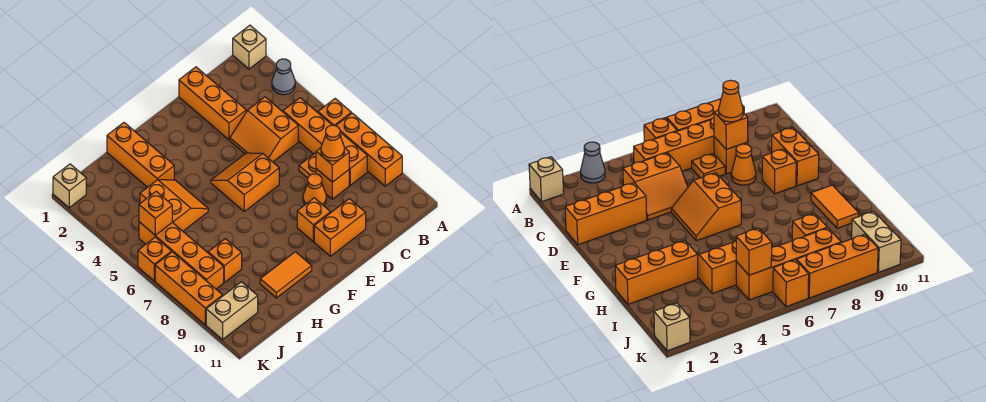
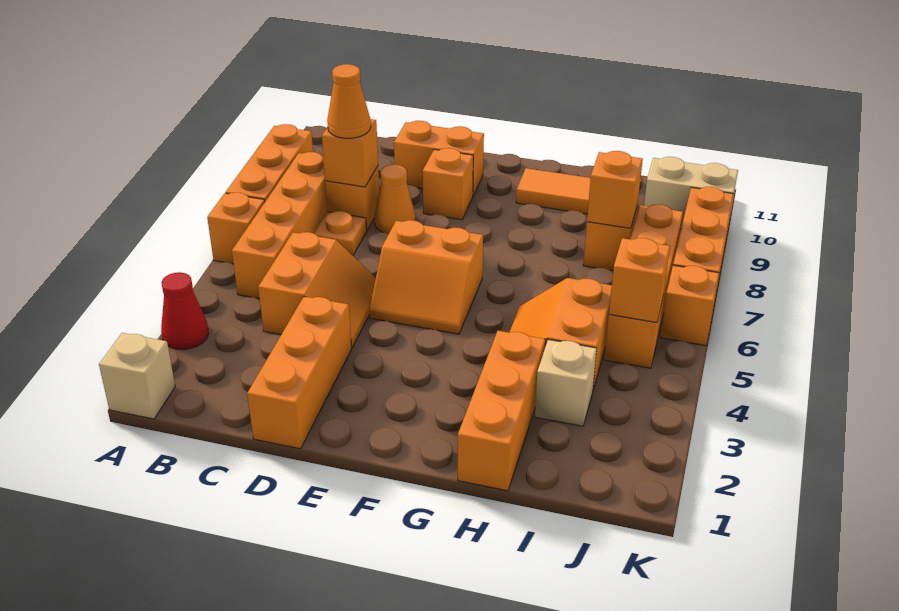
grey 1x1 cone [272,59,295,95] -> red 1x1 cone [161,272,209,350]
none -> orange 1x1 brick [587,151,643,228]
tan 1x1 brick [53,164,86,208] -> tan 1x1 brick moved to [535,340,597,426]

